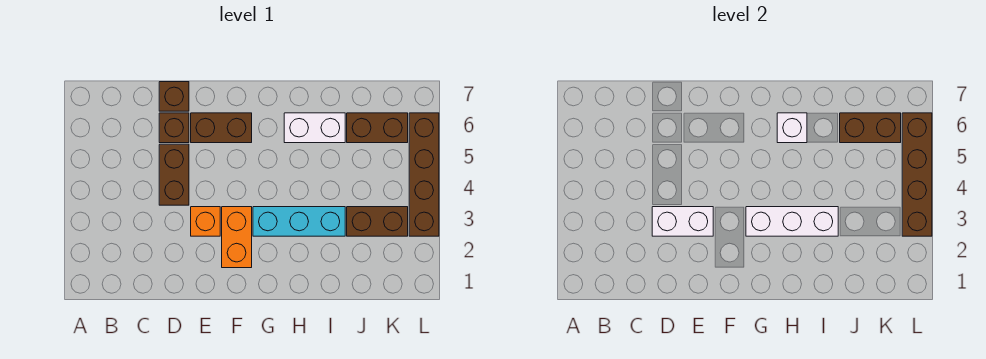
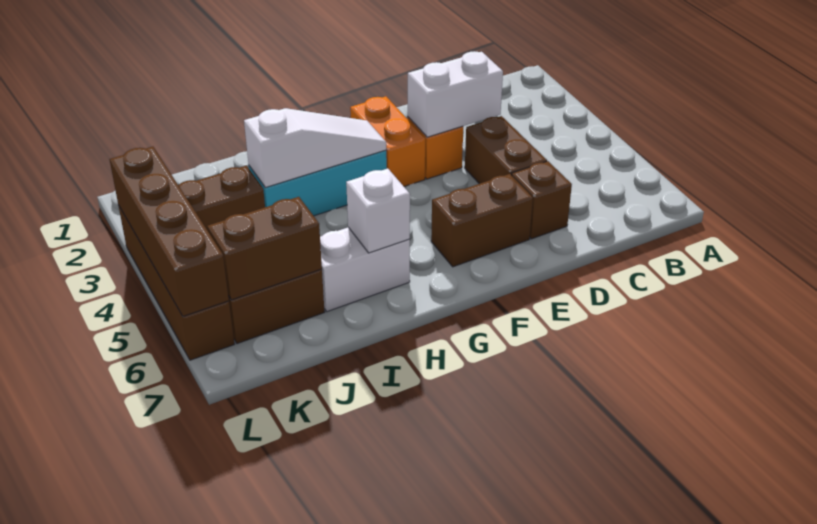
brown 1x1 brick [159,82,189,111] -> none
white 1x3 brick [746,207,838,236] -> white 1x3 slope [244,108,386,188]

